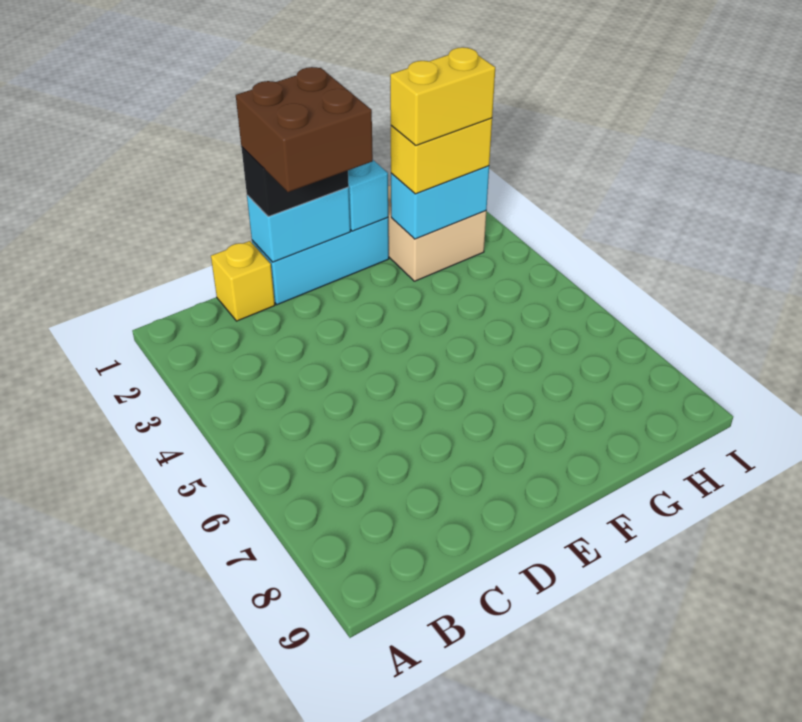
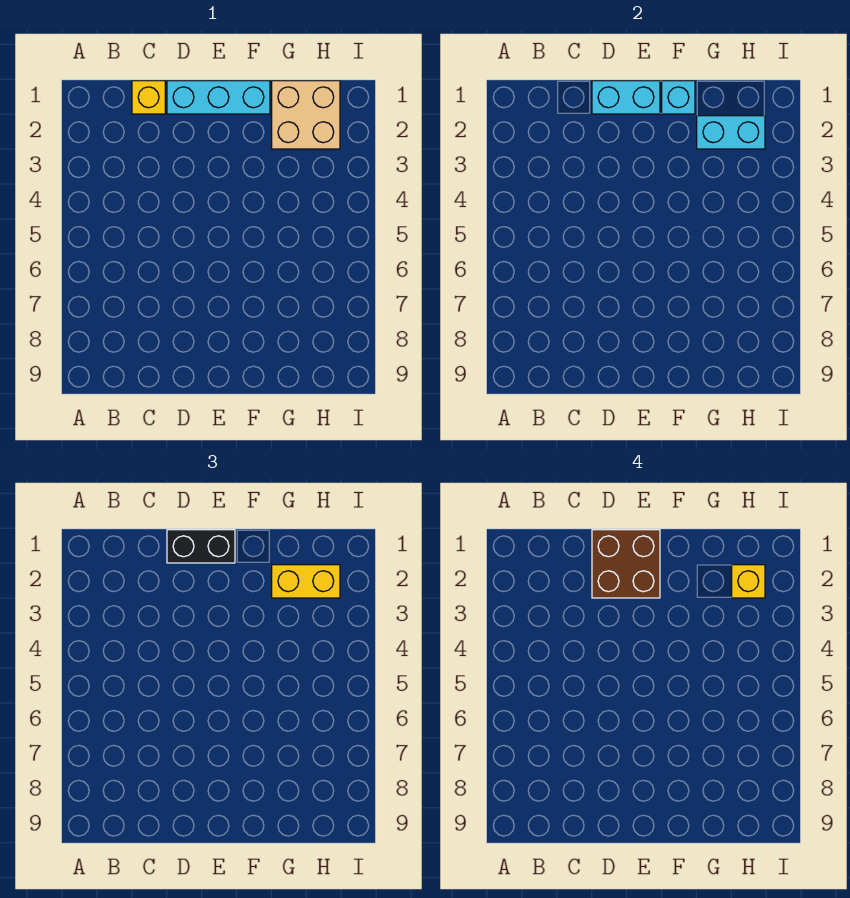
yellow 1x2 brick [390,47,495,145] -> yellow 1x1 brick [732,565,765,598]

